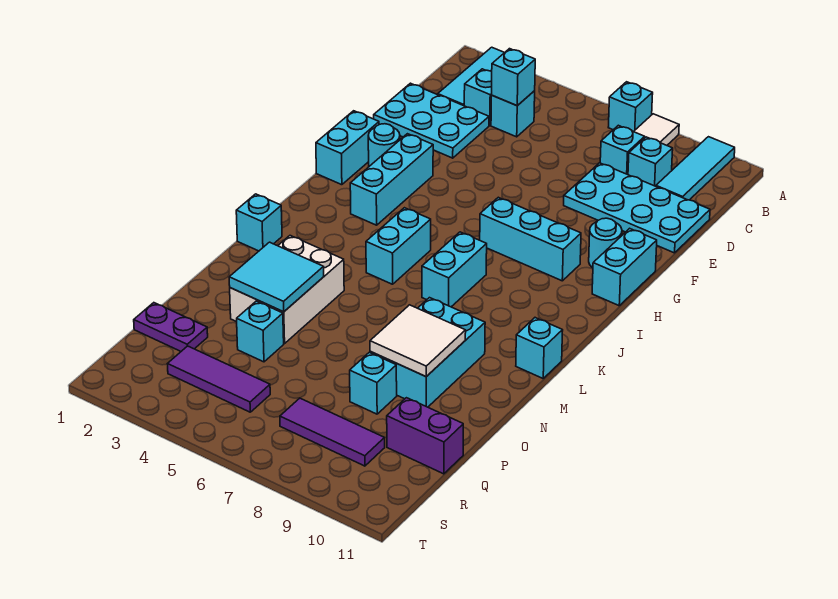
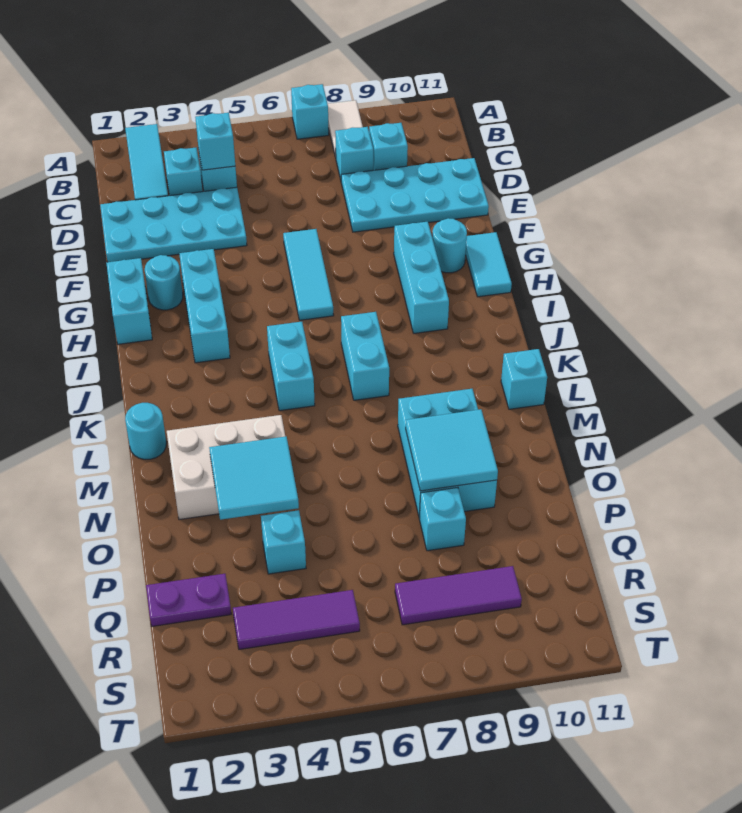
cyan 1x3 tile [656,137,735,200] -> cyan 1x3 tile moved to [283,229,334,320]
cyan 2x3 plate [374,83,489,158] -> cyan 2x4 plate [100,187,247,262]
cyan 1x2 brick [592,228,657,306] -> cyan 1x2 tile [466,232,512,297]
cyan 1x3 brick [480,197,581,281] -> cyan 1x3 brick turned to [394,222,449,333]
cyan 1x1 brick [236,194,282,251] -> cyan 1x1 round brick [125,403,166,459]
white 2x3 brick [230,236,344,344] -> white 2x3 brick turned to [167,415,285,520]
white 2x2 tile [370,305,466,376] -> cyan 2x2 tile [406,409,498,491]
purple 1x2 brick [387,398,463,474] -> none

